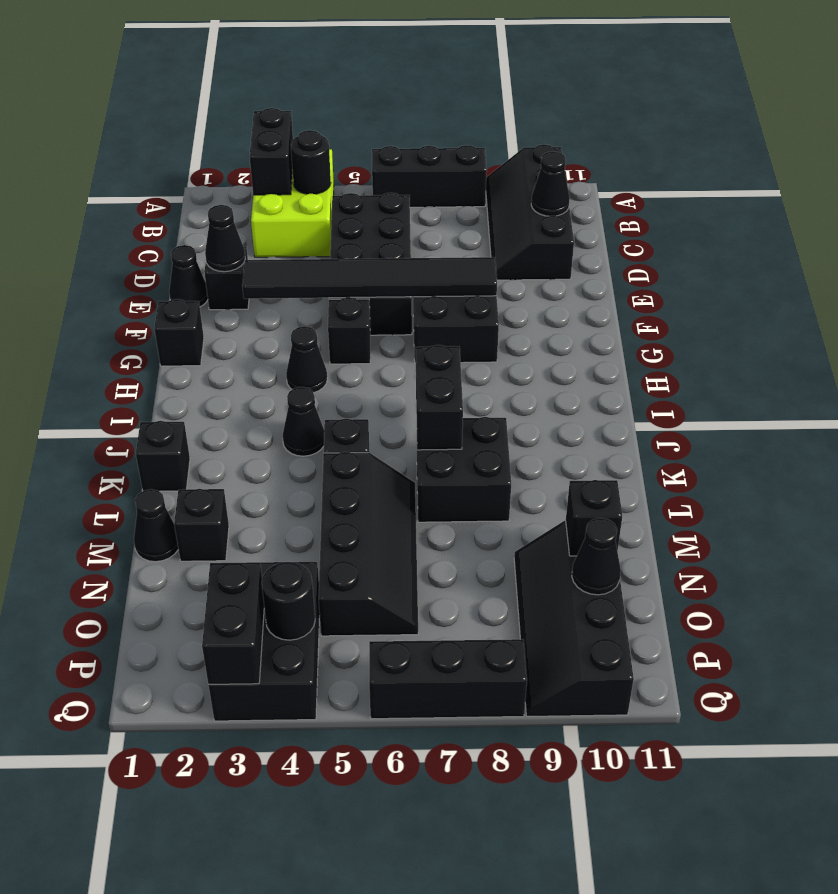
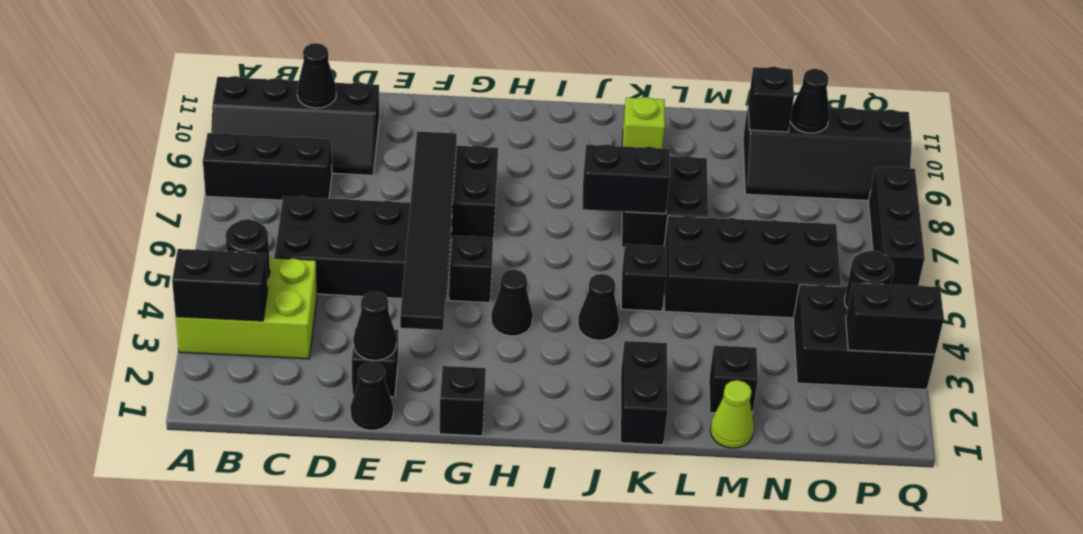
black 1x3 brick [372,145,487,207] -> black 1x3 brick turned to [203,133,332,200]
black 1x1 brick [136,421,190,491] -> black 1x2 brick [620,341,668,445]
none -> lime 1x1 brick [622,97,665,149]
black 2x4 slope [319,452,418,636] -> black 2x4 brick [664,216,841,318]
black 1x1 cone [134,489,178,562] -> lime 1x1 cone [710,380,754,448]

